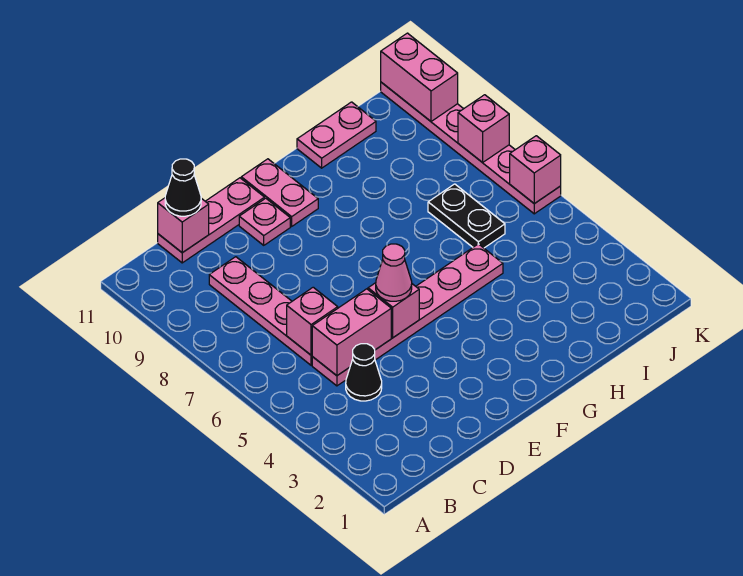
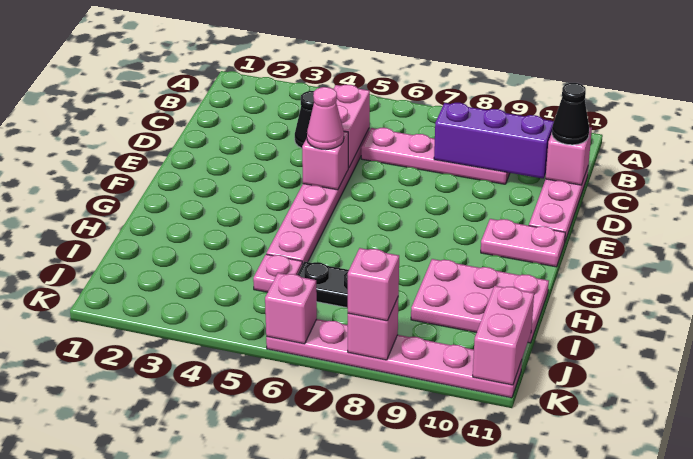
pink 1x1 brick [287,287,338,355] -> pink 1x1 brick moved to [348,248,399,321]
none -> purple 1x3 brick [434,103,554,179]
pink 1x1 plate [239,198,290,245] -> pink 1x1 plate moved to [253,254,302,292]
pink 1x2 plate [297,102,376,168] -> pink 2x3 plate [411,259,549,343]
pink 1x2 brick [381,33,458,121] -> pink 1x2 brick turned to [473,286,534,385]

